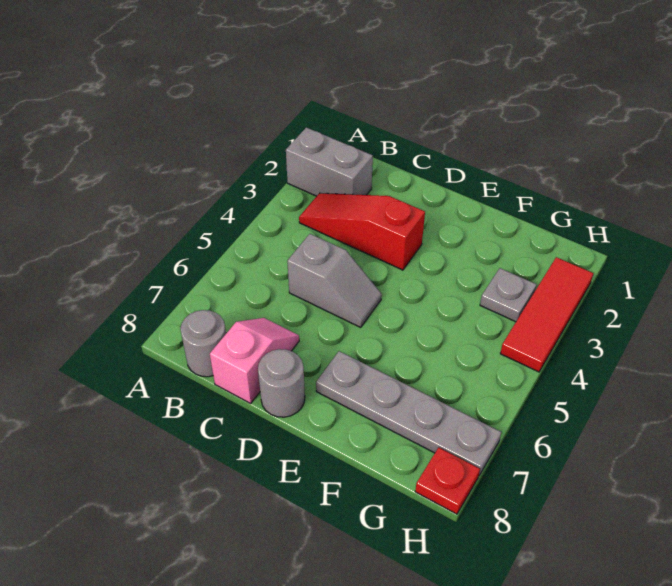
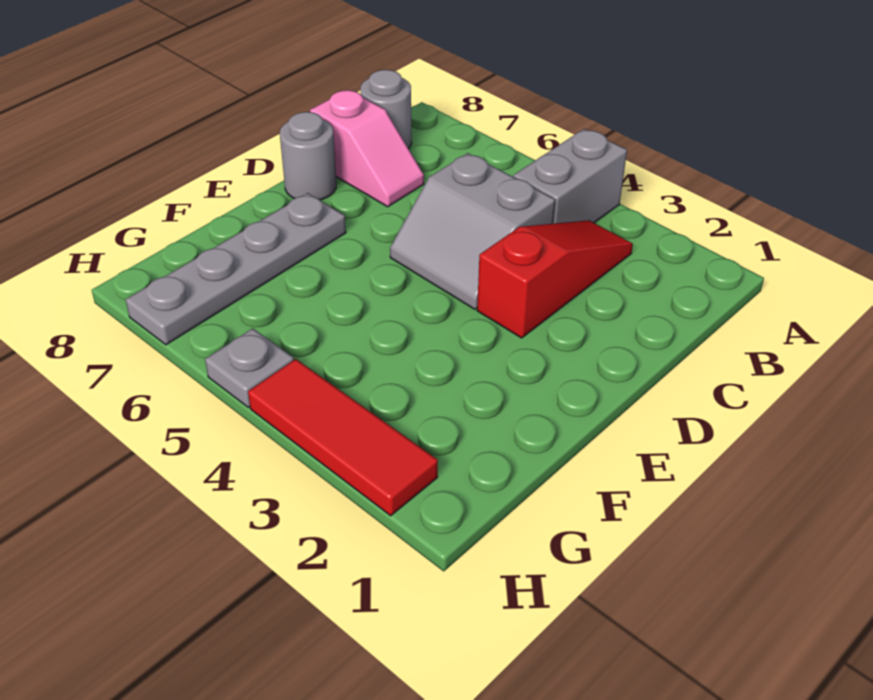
grey 1x2 brick [286,127,373,196] -> grey 1x2 brick moved to [513,129,627,224]
grey 1x2 slope [287,234,382,327] -> grey 2x2 slope [390,153,555,309]
grey 1x1 plate [480,268,537,322] -> grey 1x1 plate moved to [205,328,294,408]
red 1x1 plate [415,448,480,514] -> none

